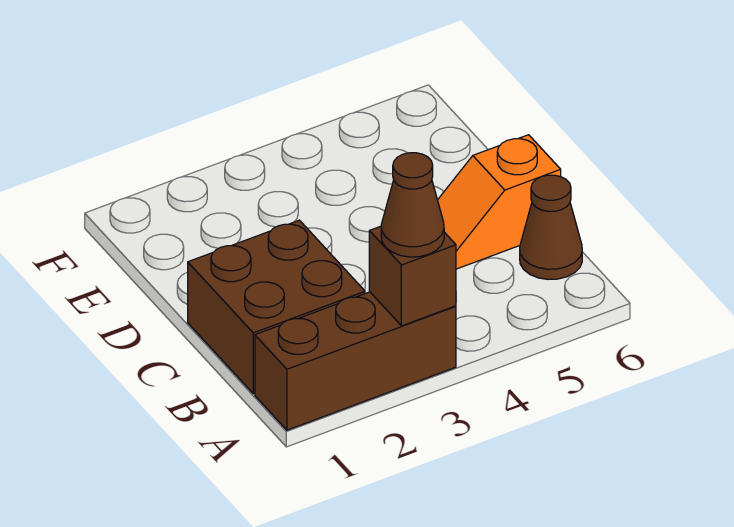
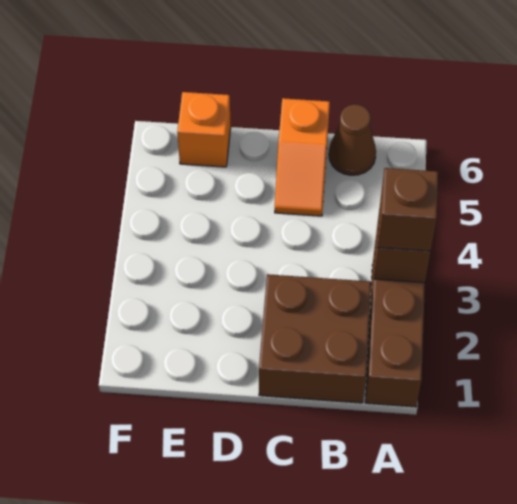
brown 1x1 cone [381,153,444,257] -> brown 1x1 brick [378,168,438,251]
none -> orange 1x1 brick [177,92,231,167]

